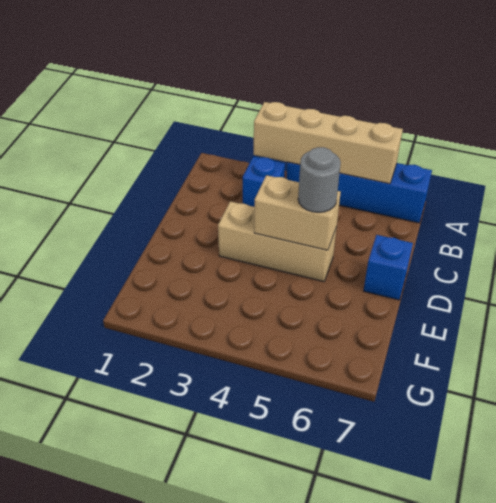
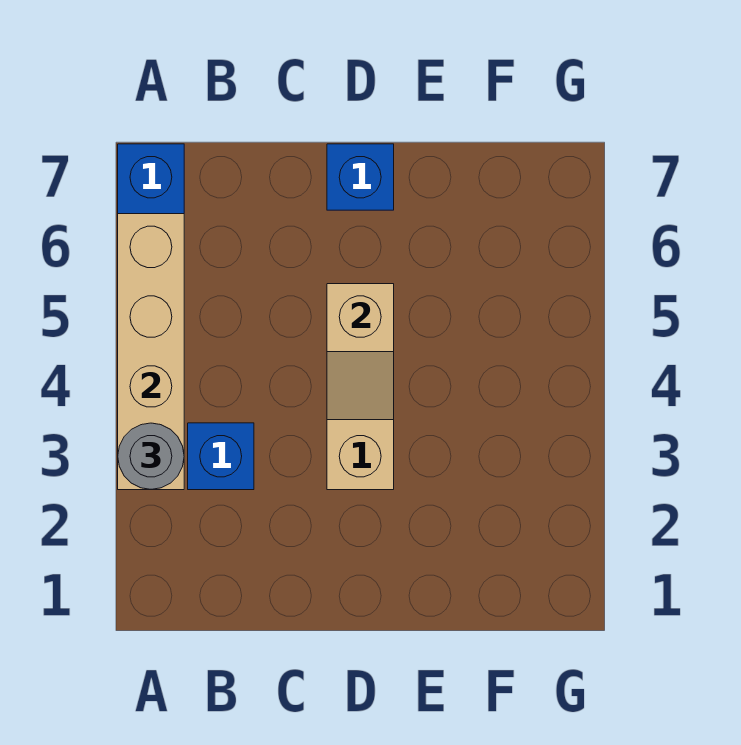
tan 1x2 brick [254,175,341,250] -> tan 1x2 slope [327,284,394,420]
grey 1x1 round brick [298,147,341,213] -> grey 1x1 round brick moved to [118,423,184,489]

